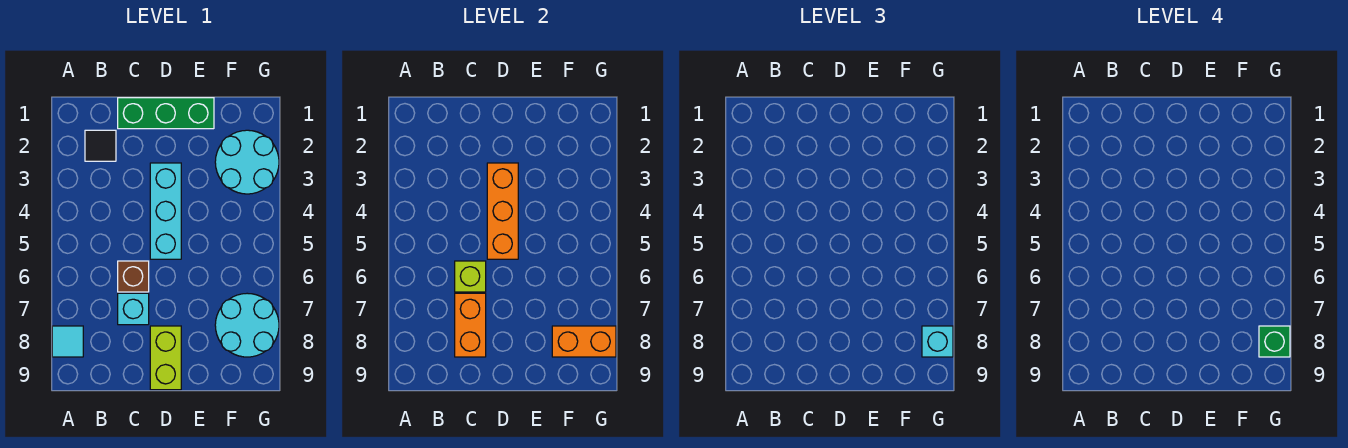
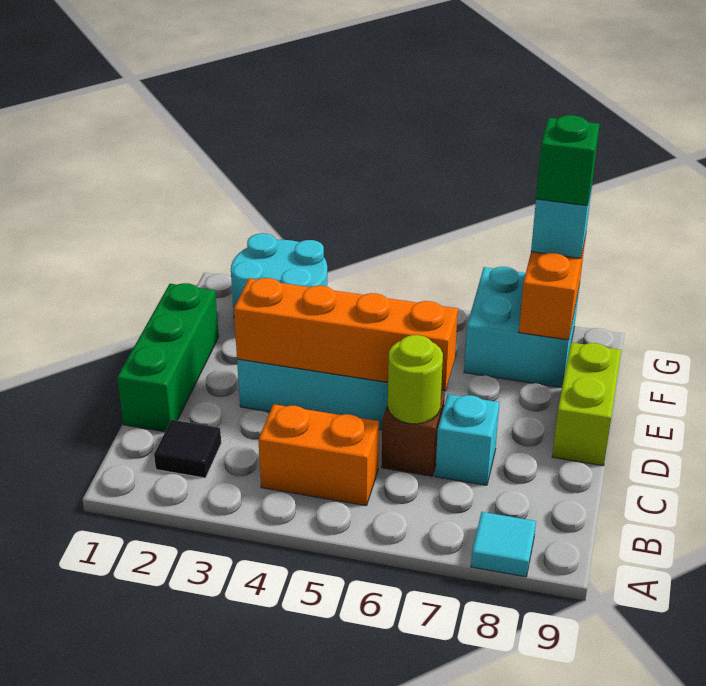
lime 1x1 brick [455,261,486,292] -> lime 1x1 round brick [388,335,443,424]
orange 1x2 brick [455,293,486,357] -> orange 1x2 brick moved to [258,404,379,506]
orange 1x3 brick [487,163,518,259] -> orange 1x4 brick [234,278,458,391]
lime 1x2 brick [150,326,181,390] -> lime 1x2 brick turned to [552,342,621,466]
cyan 2x2 round brick [215,293,279,357] -> cyan 2x2 brick [464,267,580,388]

